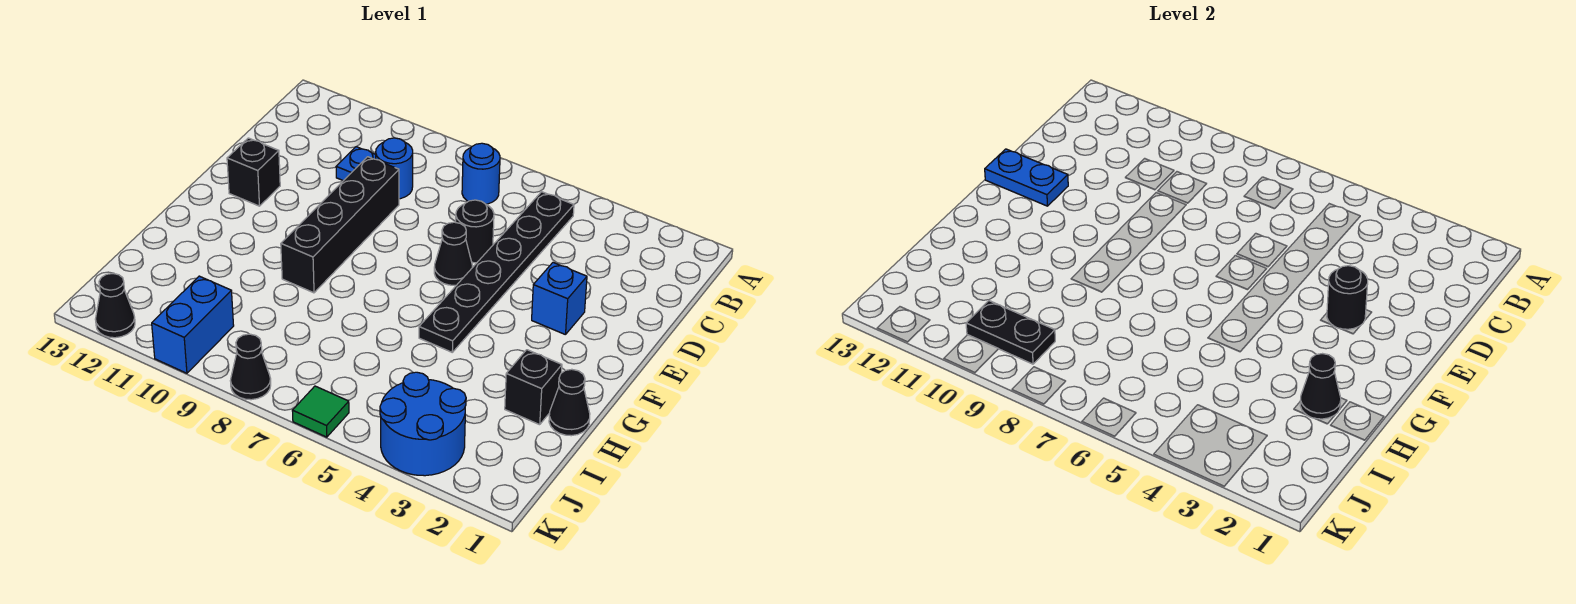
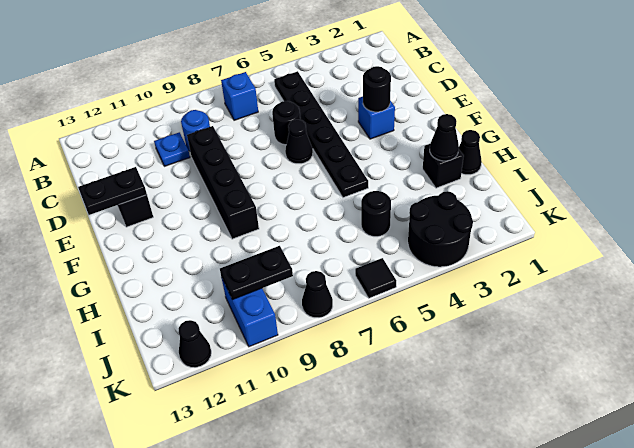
blue 1x1 round brick [462,143,500,204] -> blue 1x1 brick [221,72,258,120]
blue 1x2 plate [985,149,1068,206] -> black 1x2 plate [78,167,147,215]
none -> black 1x1 round brick [361,191,391,237]
blue 2x2 round brick [380,372,466,476] -> black 2x2 round brick [408,191,473,267]
green 1x1 tile [292,386,349,437] -> black 1x1 tile [355,258,396,298]

